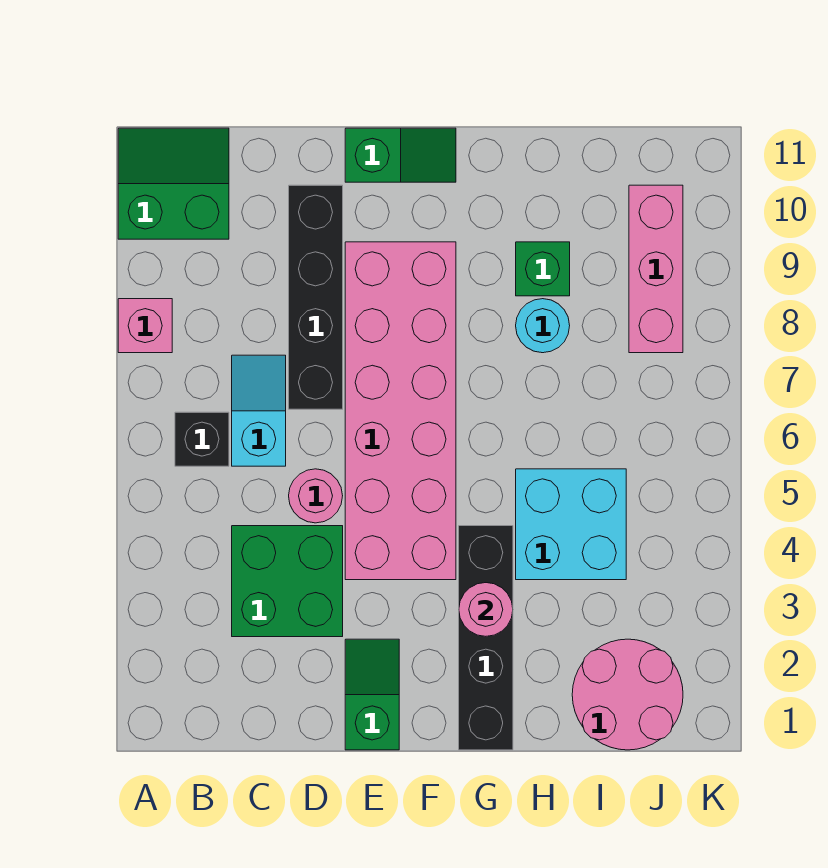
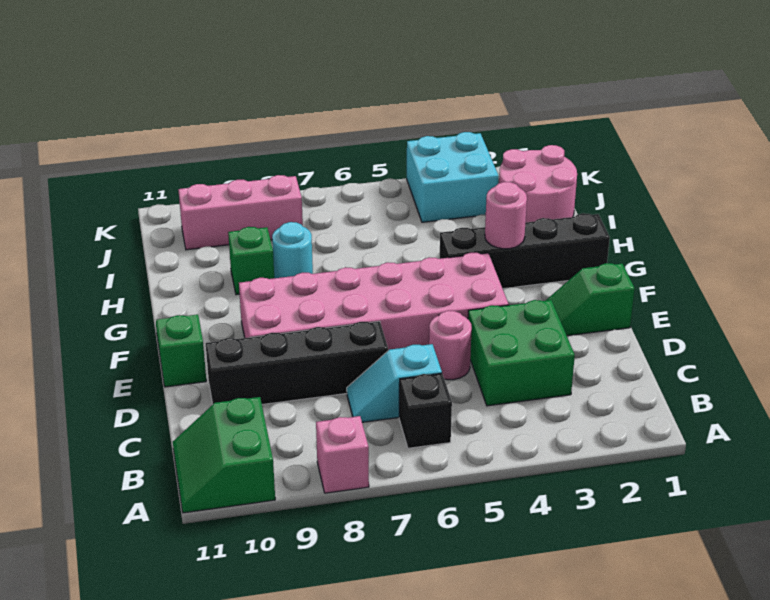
cyan 2x2 brick [516,469,626,580] -> cyan 2x2 brick moved to [407,132,499,222]

